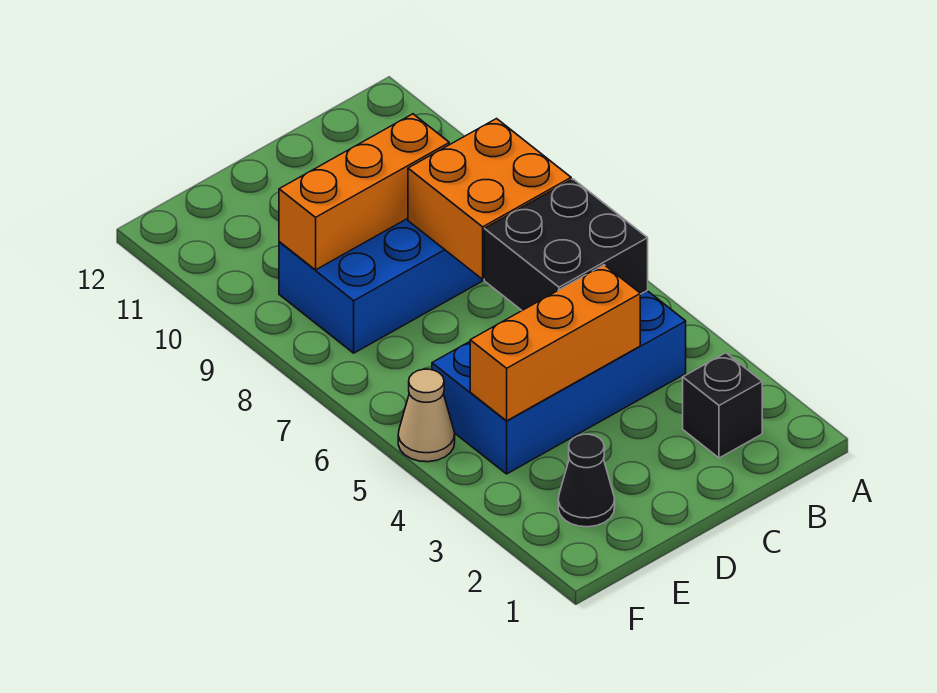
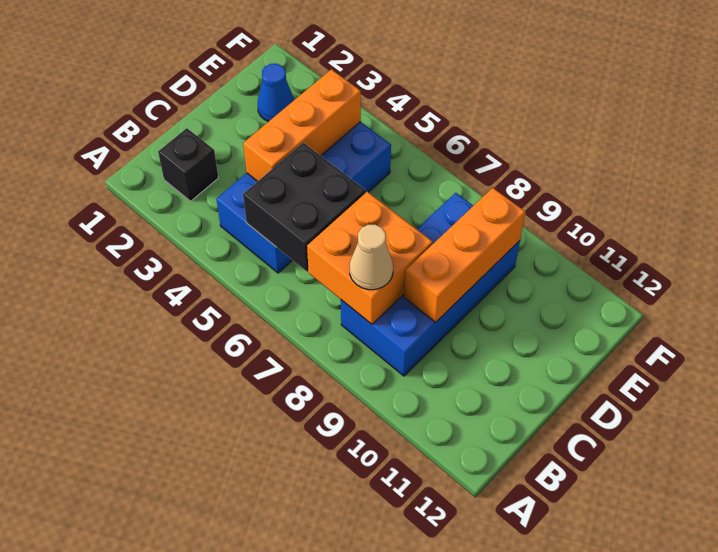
black 1x1 cone [558,434,615,527] -> blue 1x1 cone [258,64,294,122]
tan 1x1 cone [398,369,455,462] -> tan 1x1 cone moved to [350,225,393,290]

